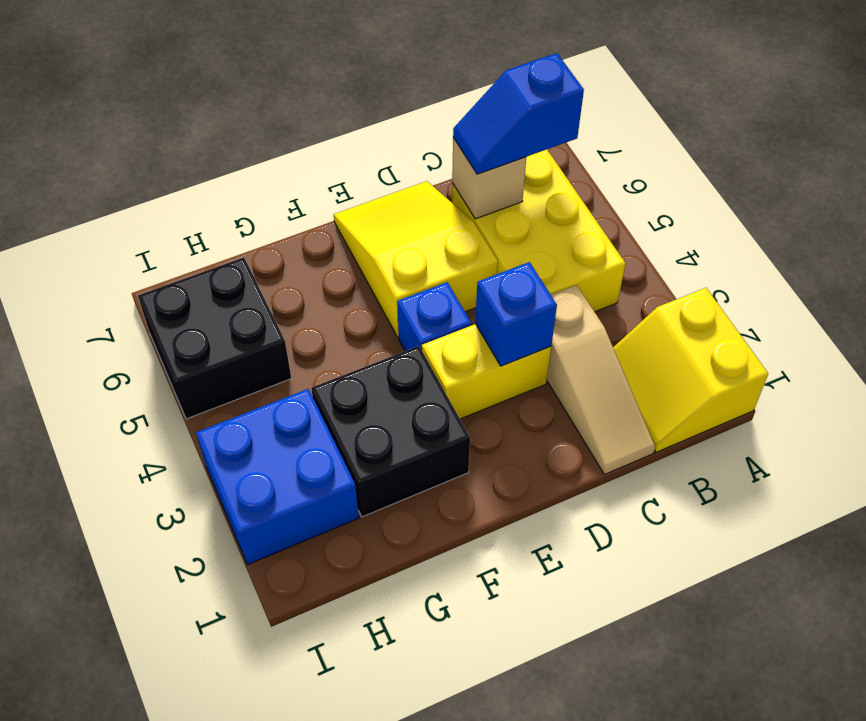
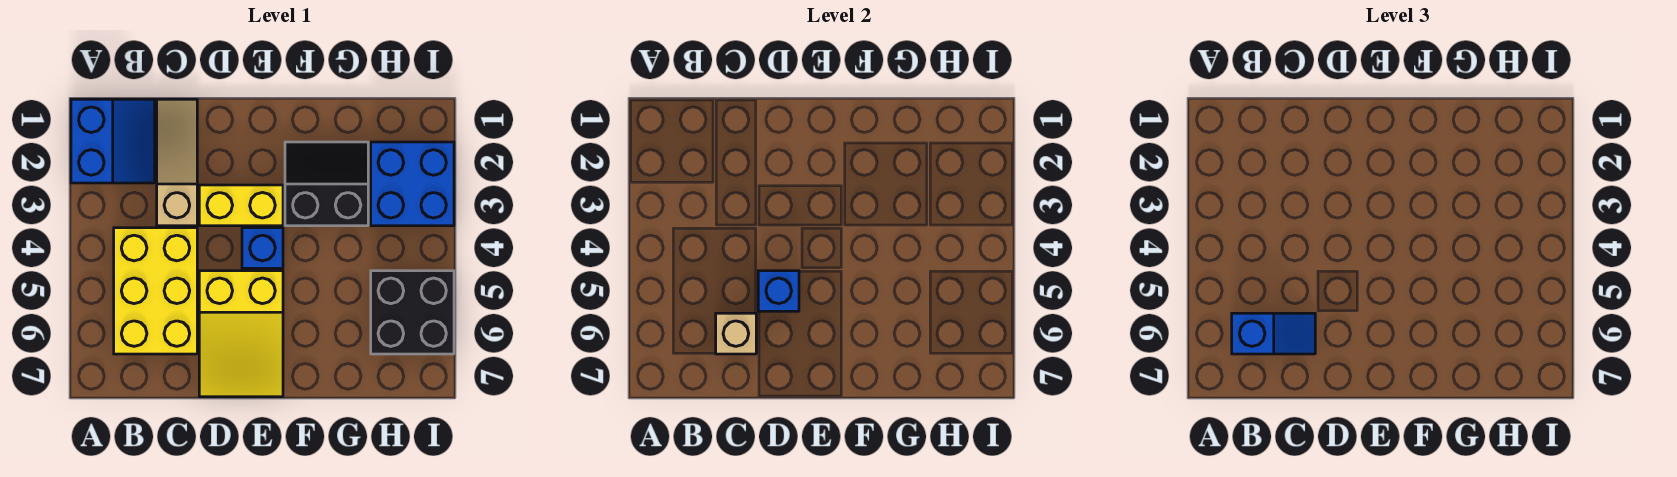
yellow 2x2 slope [613,288,768,452] -> blue 2x2 slope [71,99,155,183]
blue 1x1 brick [475,262,557,366] -> blue 1x1 brick moved to [758,271,799,311]
black 2x2 brick [311,346,470,517] -> black 2x2 slope [285,142,368,226]

